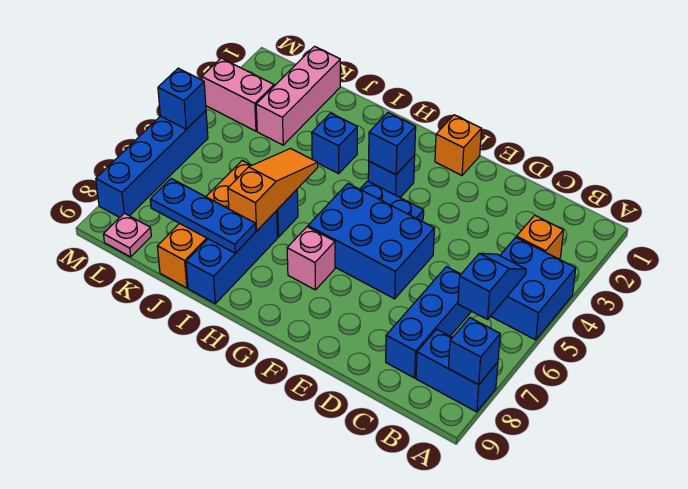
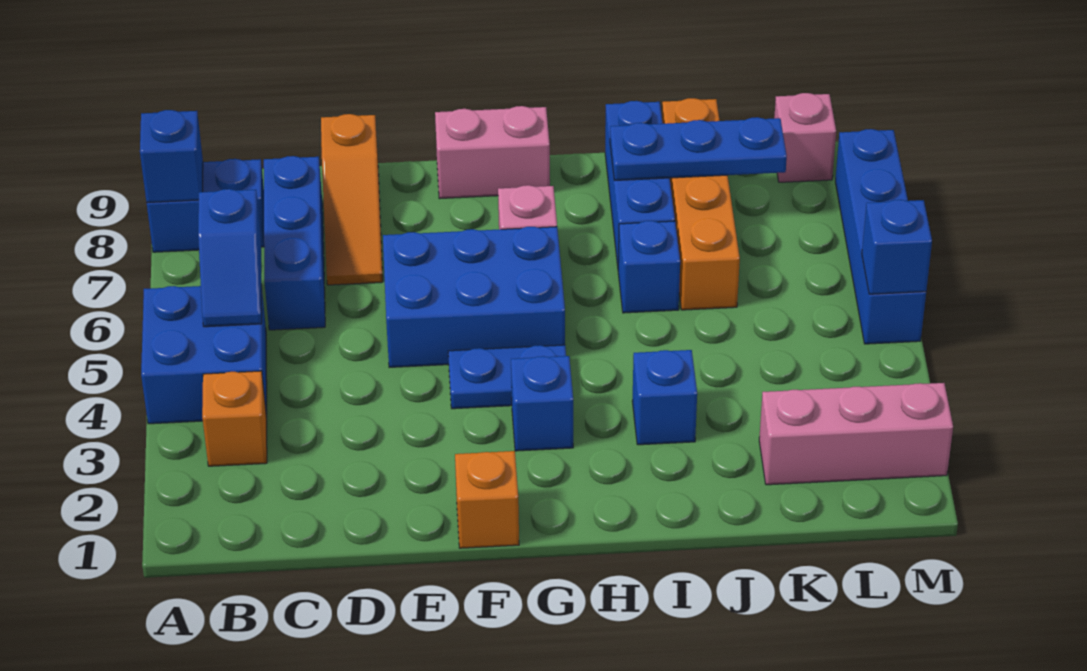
blue 1x1 brick [369,113,416,175] -> none
orange 1x3 slope [228,149,318,231] -> orange 1x3 slope moved to [321,114,383,285]
pink 1x3 brick [256,46,340,145] -> pink 1x3 brick turned to [759,383,953,485]
pink 1x2 brick [202,58,274,131] -> pink 1x2 brick moved to [435,106,550,199]
pink 1x1 plate [103,213,151,257] -> pink 1x1 brick [774,93,836,182]

